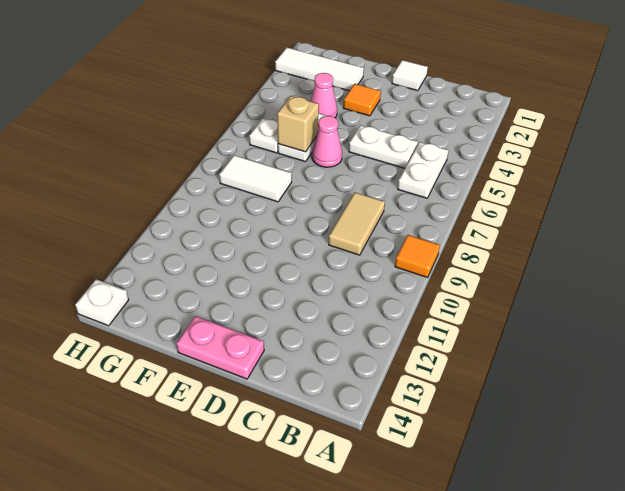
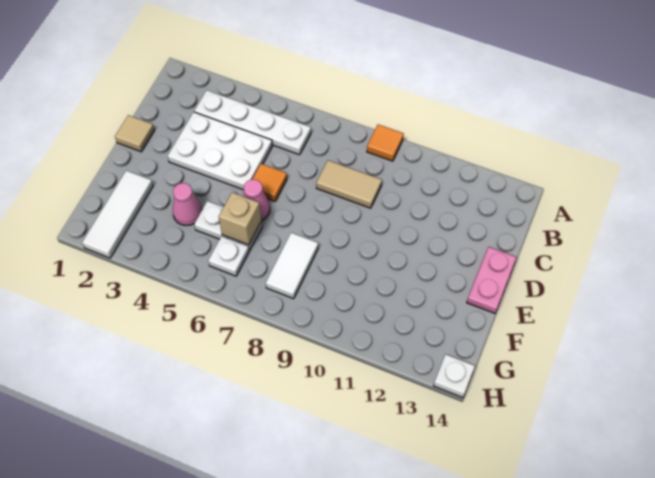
white 1x2 plate [398,142,448,198] -> white 1x4 plate [194,90,311,155]
white 1x2 plate [349,125,418,168] -> white 2x3 plate [168,112,272,190]
white 1x1 tile [392,60,428,91] -> tan 1x1 tile [115,115,154,152]
orange 1x1 tile [343,84,381,116] -> orange 1x1 tile moved to [253,164,287,201]

